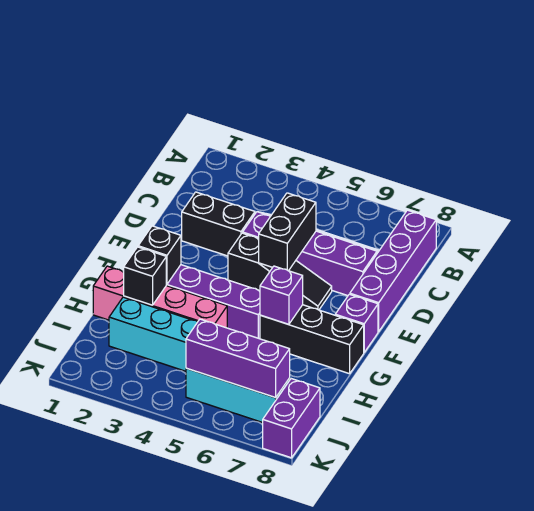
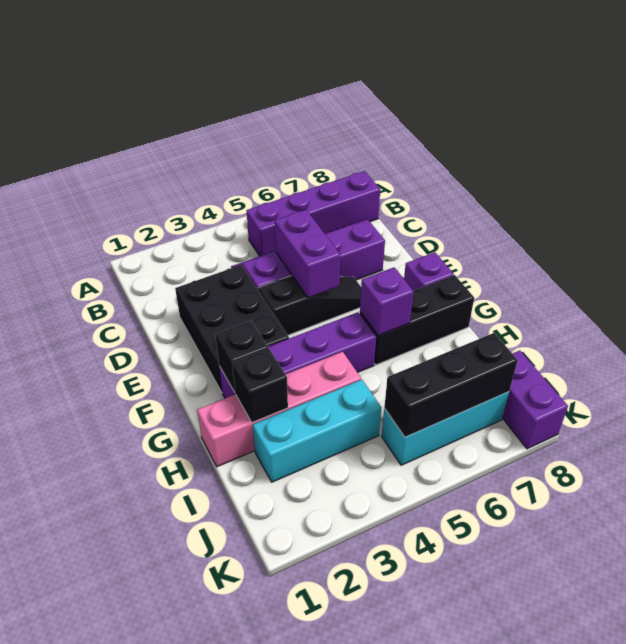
purple 1x4 brick [350,210,436,332] -> purple 1x4 brick turned to [247,171,380,256]
black 1x2 brick [182,192,255,256] -> black 2x3 brick [175,265,289,392]
black 1x2 brick [259,193,316,271] -> purple 1x2 brick [275,210,340,298]
purple 1x3 brick [186,319,290,398] -> black 1x3 brick [384,333,518,437]

